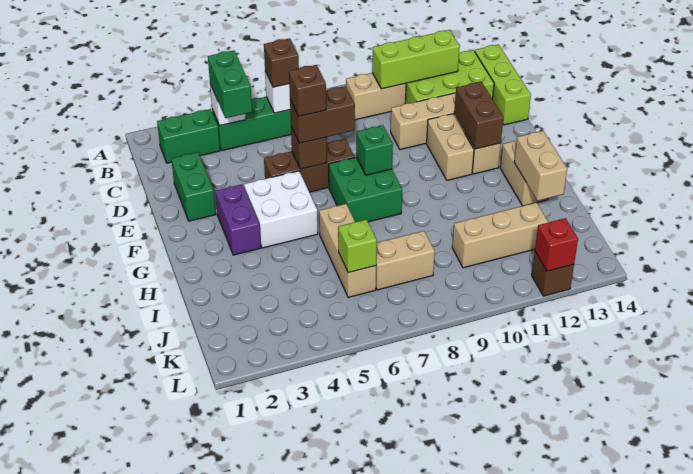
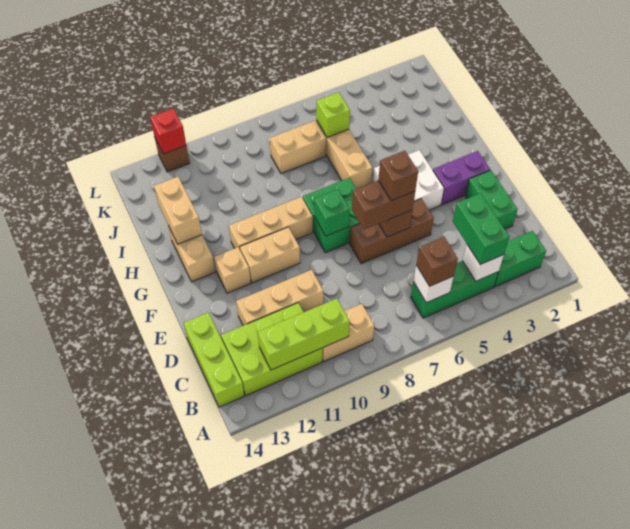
tan 1x2 brick [427,114,474,180] -> tan 1x2 brick turned to [240,227,300,283]
brown 1x2 brick [454,82,503,149] -> none
purple 1x2 brick [215,184,261,255] -> purple 1x2 brick turned to [433,151,490,205]
tan 1x3 brick [452,203,548,268] -> tan 1x3 brick moved to [229,197,313,249]

